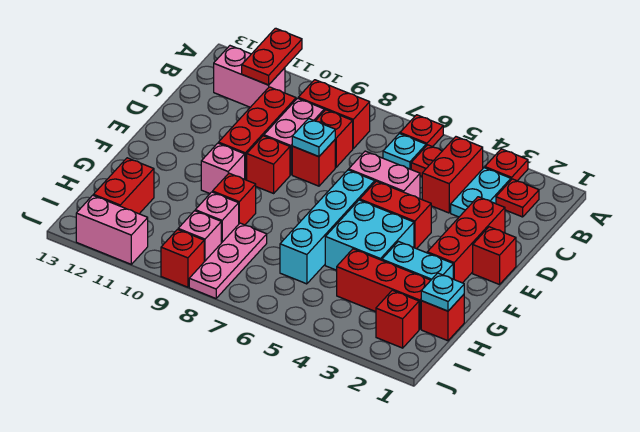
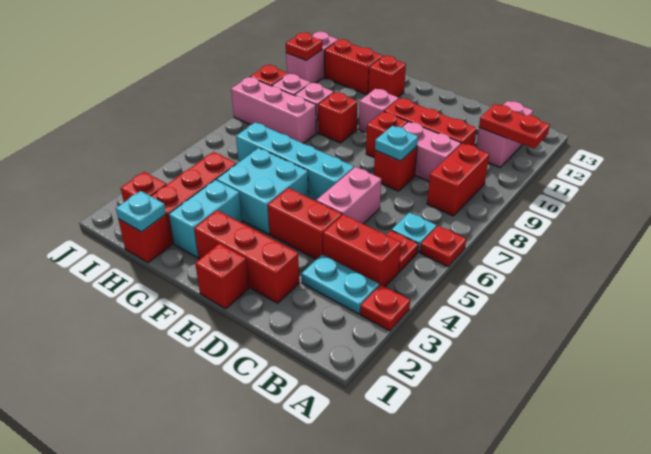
red 1x1 plate [496,179,539,217] -> red 1x1 plate moved to [286,32,322,61]
red 1x1 brick [316,110,353,167] -> red 1x1 brick moved to [368,56,406,97]
red 1x2 brick [360,181,431,249] -> red 1x2 brick turned to [268,188,342,259]
pink 1x3 plate [189,223,267,298] -> pink 1x3 brick [231,77,316,144]

